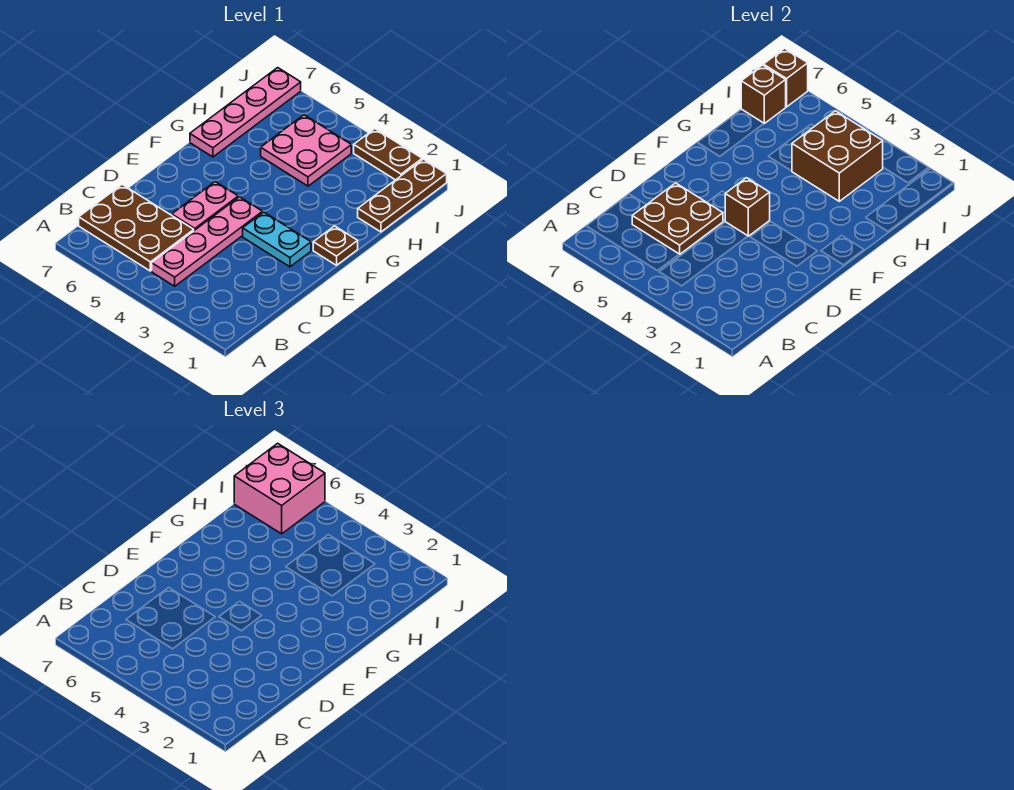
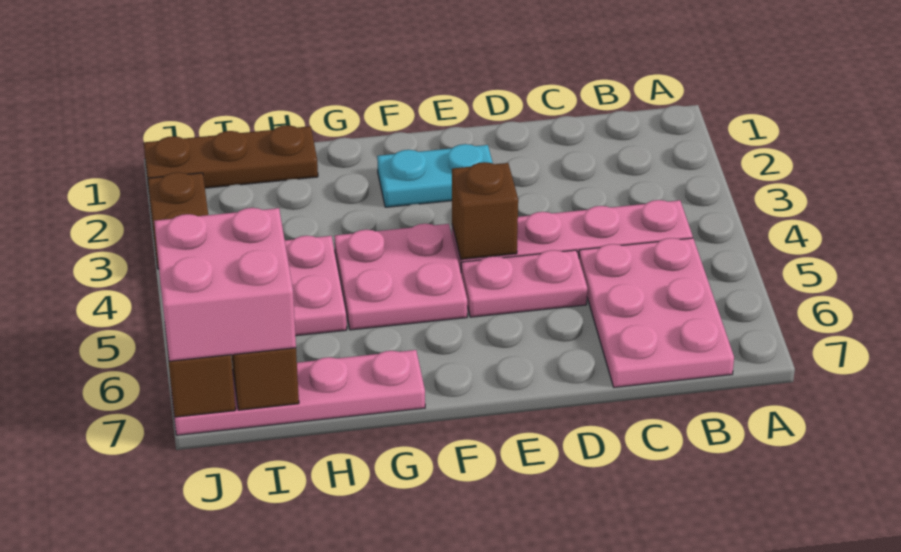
brown 2x3 plate [79,185,194,271] -> pink 2x3 plate [579,238,734,387]
brown 2x2 plate [632,183,723,254] -> none
cyan 1x2 plate [243,212,311,267] -> cyan 1x2 plate turned to [377,144,493,207]
brown 1x1 plate [313,226,358,265] -> none
none -> pink 2x2 plate [335,224,467,330]
brown 2x2 brick [792,111,883,201] -> none

